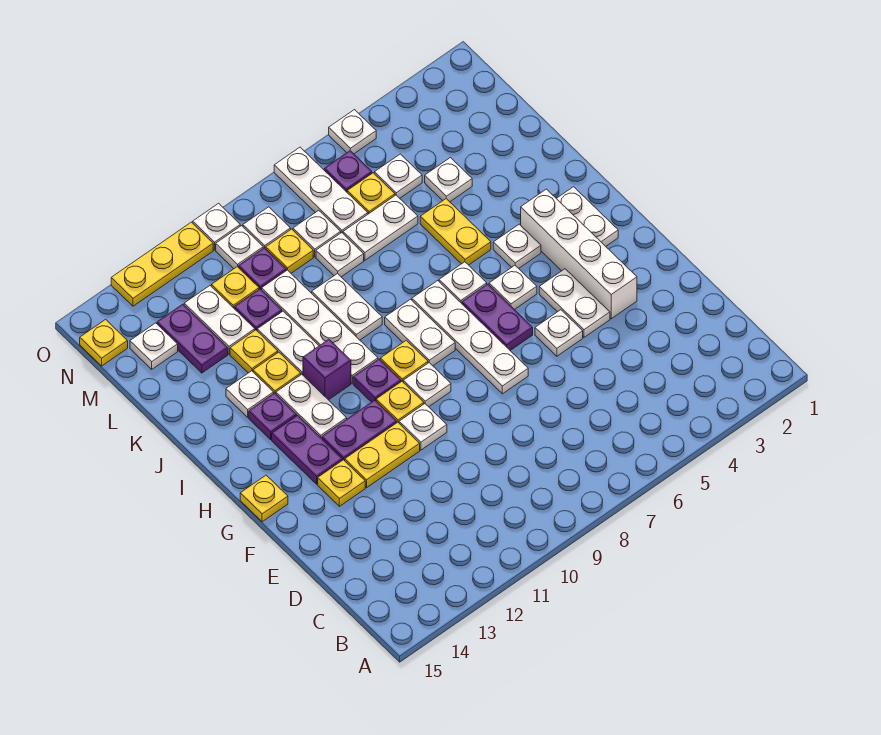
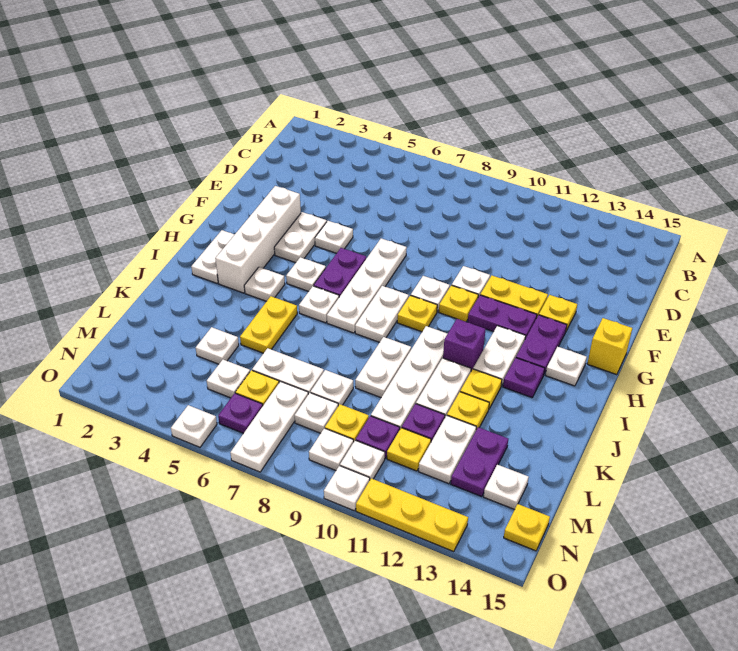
yellow 1x1 plate [240,475,288,522] -> yellow 1x1 brick [587,318,632,375]
purple 1x1 plate [353,359,401,402] -> none
white 1x1 plate [226,371,274,417] -> white 1x1 plate moved to [546,347,587,386]

